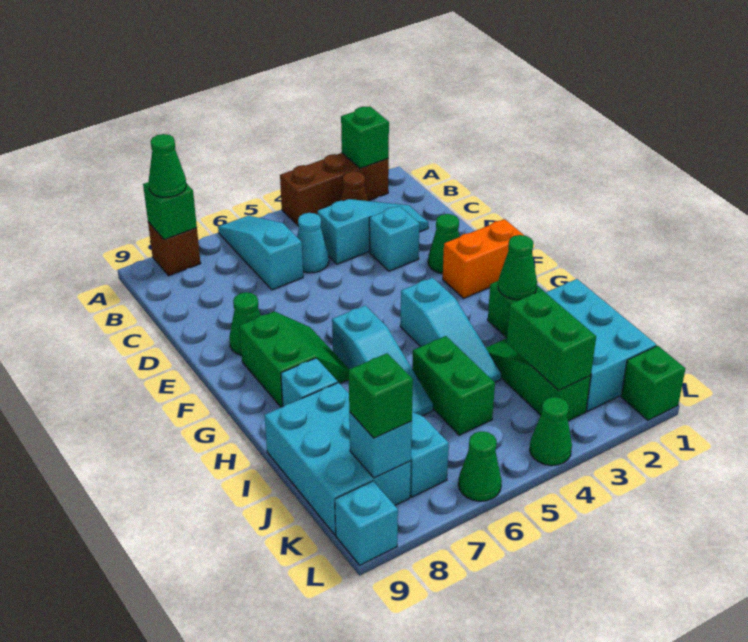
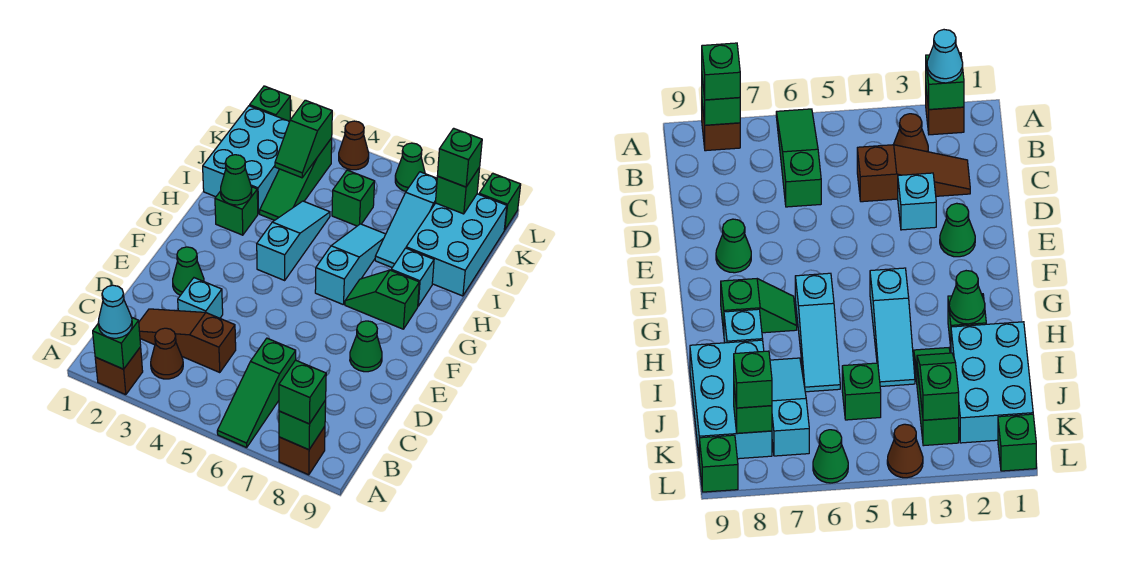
brown 1x3 brick [280,153,389,225] -> brown 1x1 brick [95,347,143,395]
cyan 1x3 slope [218,216,303,290] -> green 1x3 slope [217,338,296,448]
green 1x1 cone [149,134,186,197] -> green 1x1 brick [279,360,326,424]
cyan 1x3 slope [318,199,428,264] -> brown 1x3 slope [139,309,236,373]
cyan 1x1 cone [297,213,329,273] -> cyan 1x1 cone moved to [98,285,132,338]
orange 1x2 brick [443,219,525,298] -> none
green 2x2 slope [239,311,349,407] -> green 1x2 slope [345,270,419,329]
green 1x2 brick [412,336,495,435] -> green 1x1 brick [332,170,375,226]
green 1x2 brick [507,290,596,390] -> green 1x2 slope [275,100,332,178]
cyan 1x1 brick [349,412,412,478] -> green 1x1 brick [435,167,480,214]
green 1x1 cone [530,397,572,466] -> brown 1x1 cone [339,121,369,170]
cyan 1x1 brick [335,481,398,565] -> green 1x1 brick [479,173,521,230]

